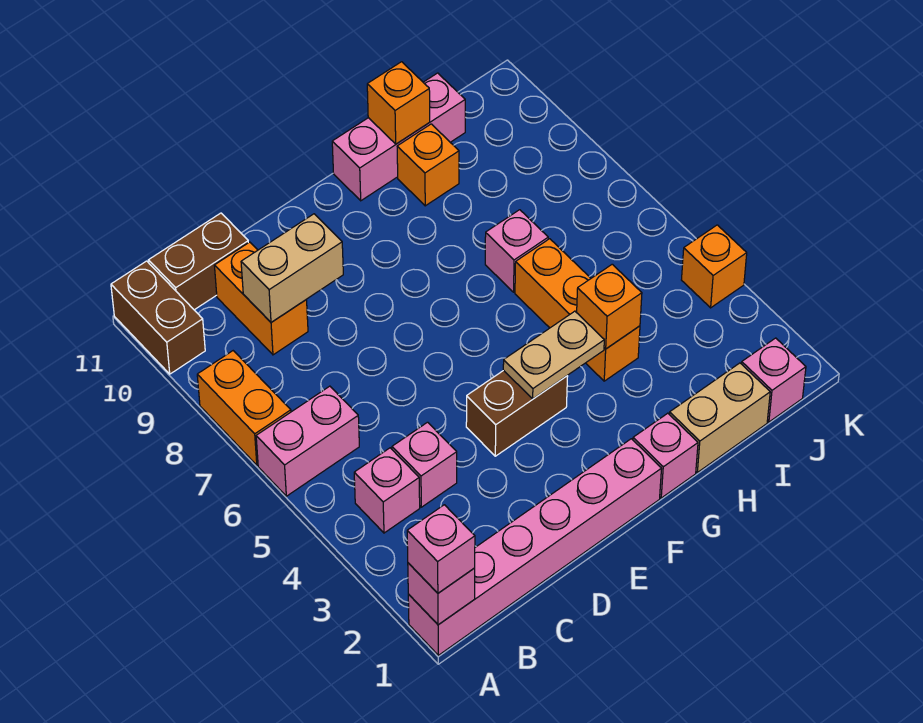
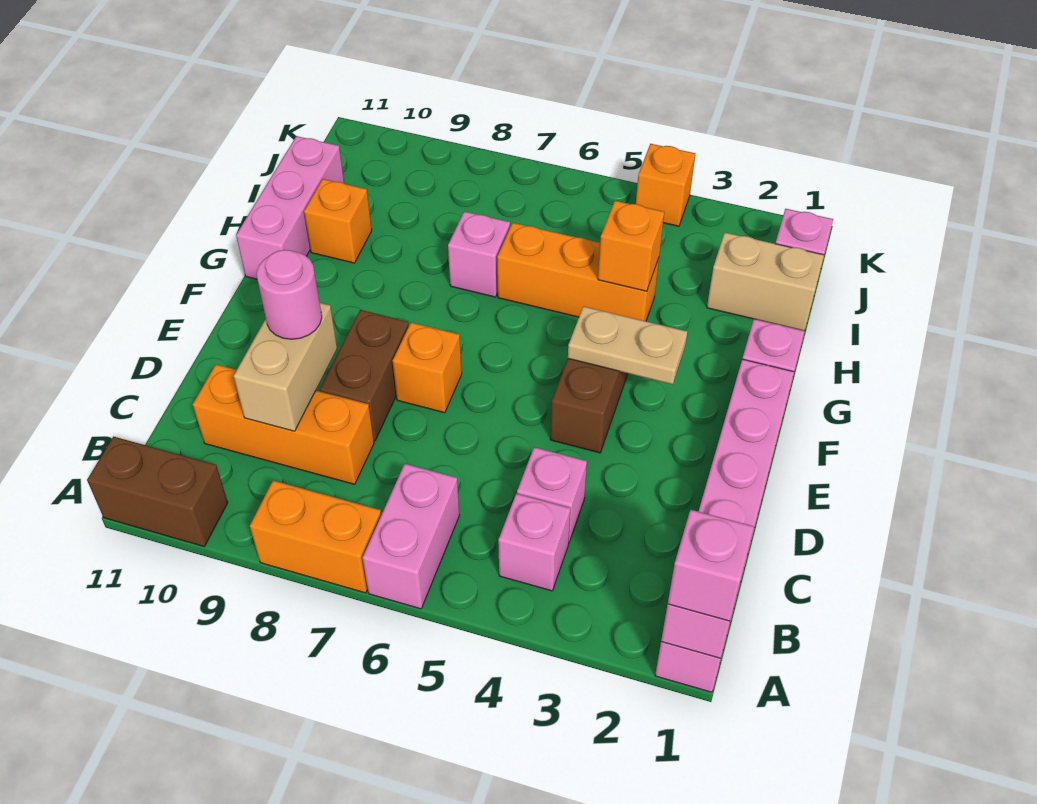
brown 1x2 brick [149,213,248,310] -> brown 1x2 brick moved to [320,310,409,441]
orange 1x2 brick [214,242,308,355] -> orange 1x3 brick [193,364,374,484]
none -> pink 1x1 round brick [257,250,322,339]
tan 1x2 plate [503,311,604,399] -> tan 1x2 plate turned to [568,306,687,384]
tan 1x2 brick [669,363,770,472] -> tan 1x2 brick turned to [707,233,824,331]
orange 1x1 brick [367,62,430,144] -> orange 1x1 brick moved to [393,322,462,413]

